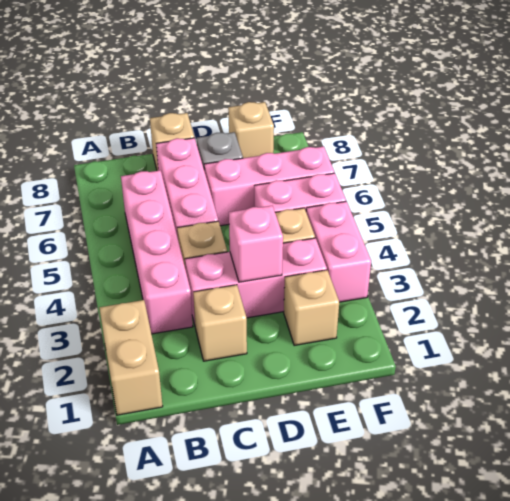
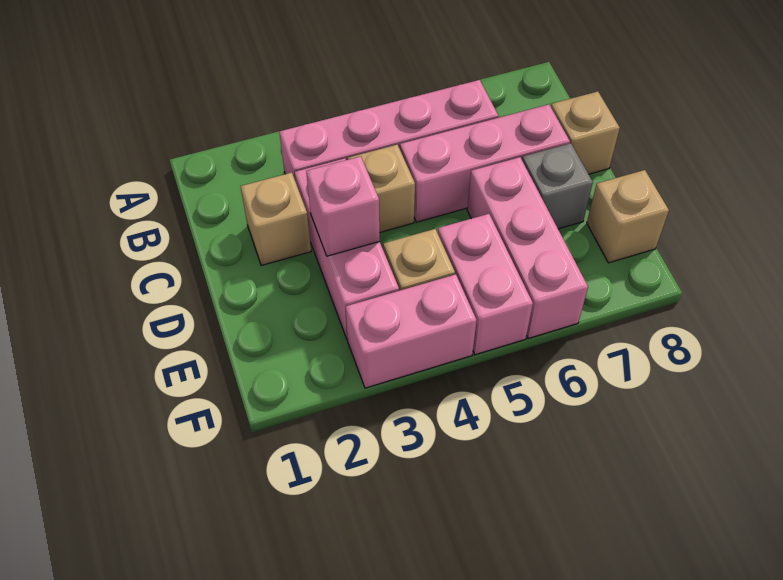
tan 1x2 brick [100,300,163,415] -> none
tan 1x1 brick [284,270,339,346] -> none

